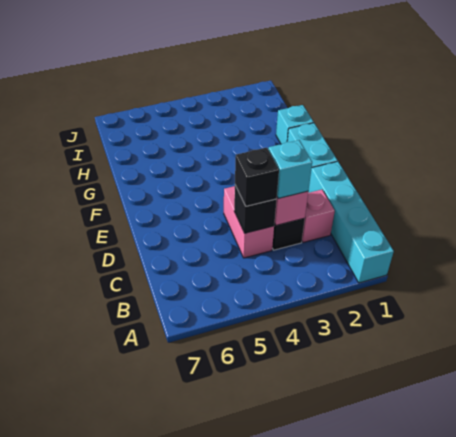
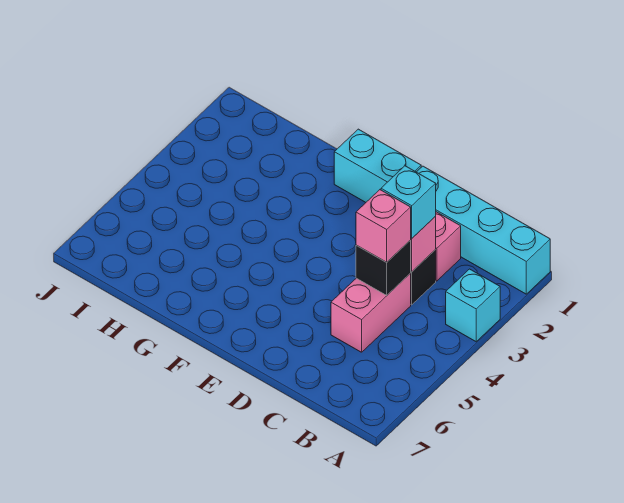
pink 1x2 brick [224,186,274,258] -> pink 1x2 brick turned to [331,274,411,352]
black 1x1 brick [235,148,279,206] -> pink 1x1 brick [356,190,411,262]
cyan 1x1 brick [276,105,314,144] -> cyan 1x1 brick moved to [446,269,500,342]

